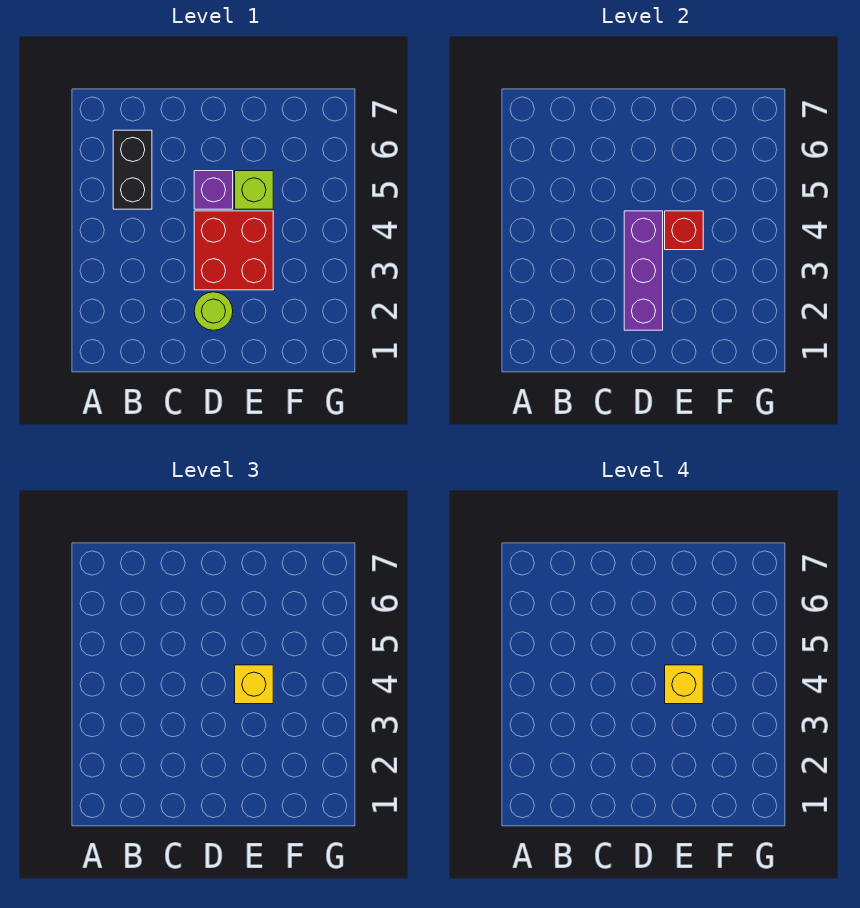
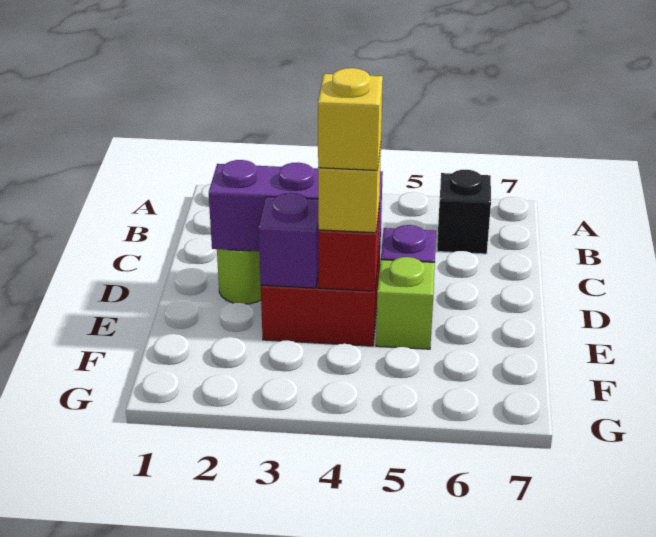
black 1x2 brick [113,130,152,209] -> black 1x1 brick [437,170,491,254]
none -> purple 1x1 brick [259,193,319,288]

